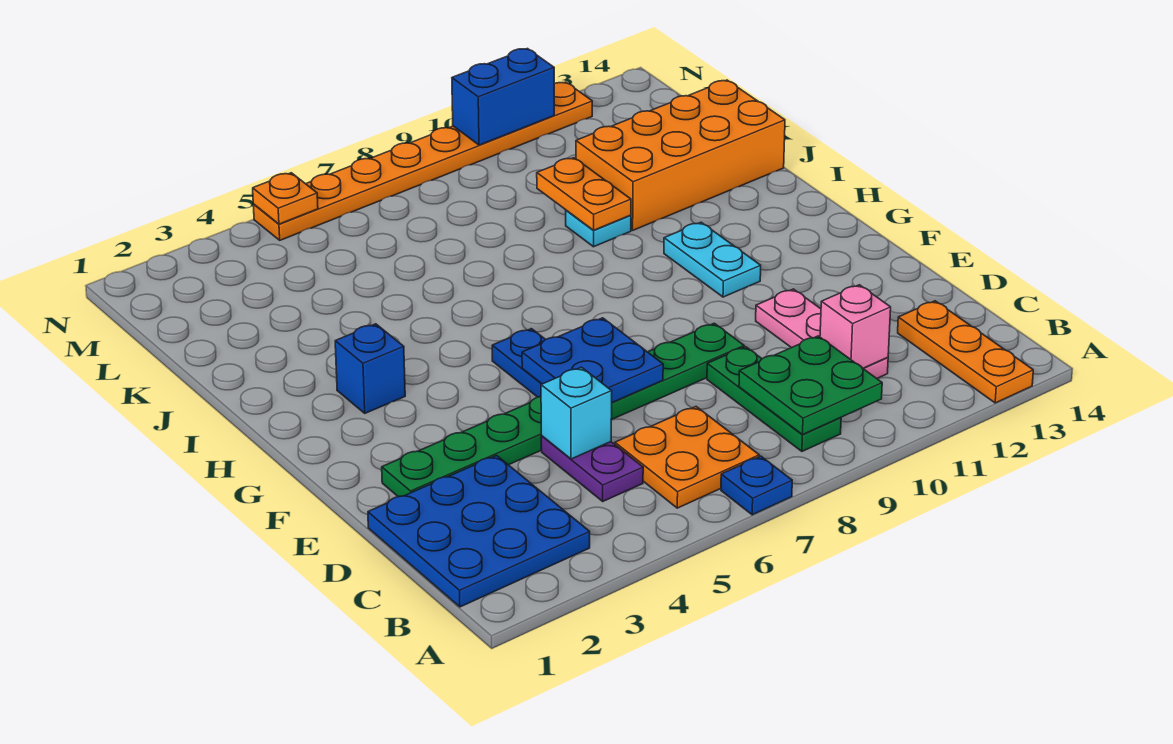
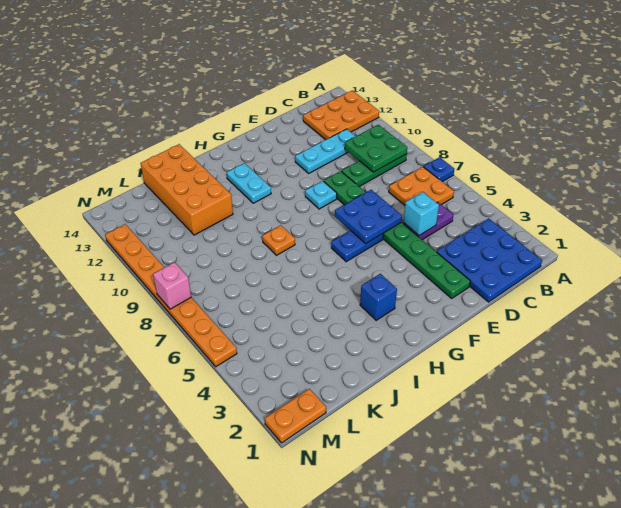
orange 1x3 plate [898,301,1033,403] -> orange 2x3 plate [303,90,379,140]
pink 1x3 plate [756,289,888,378] -> cyan 1x3 plate [295,129,356,173]
pink 1x1 brick [820,285,891,368] -> pink 1x1 brick moved to [153,262,191,309]
cyan 1x2 plate [664,222,761,297] -> cyan 1x2 plate turned to [227,163,271,203]
cyan 1x1 plate [566,210,631,247] -> cyan 1x1 plate moved to [305,181,337,209]
orange 1x2 plate [537,158,631,230] -> orange 1x2 plate moved to [265,389,326,443]
orange 1x1 plate [253,173,318,224] -> orange 1x1 plate moved to [262,225,295,255]
blue 1x2 brick [452,49,554,145] -> none

